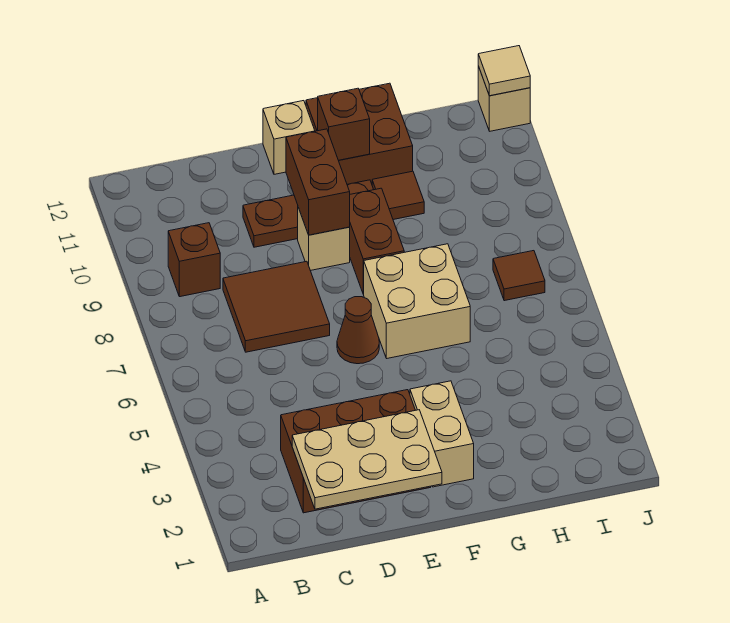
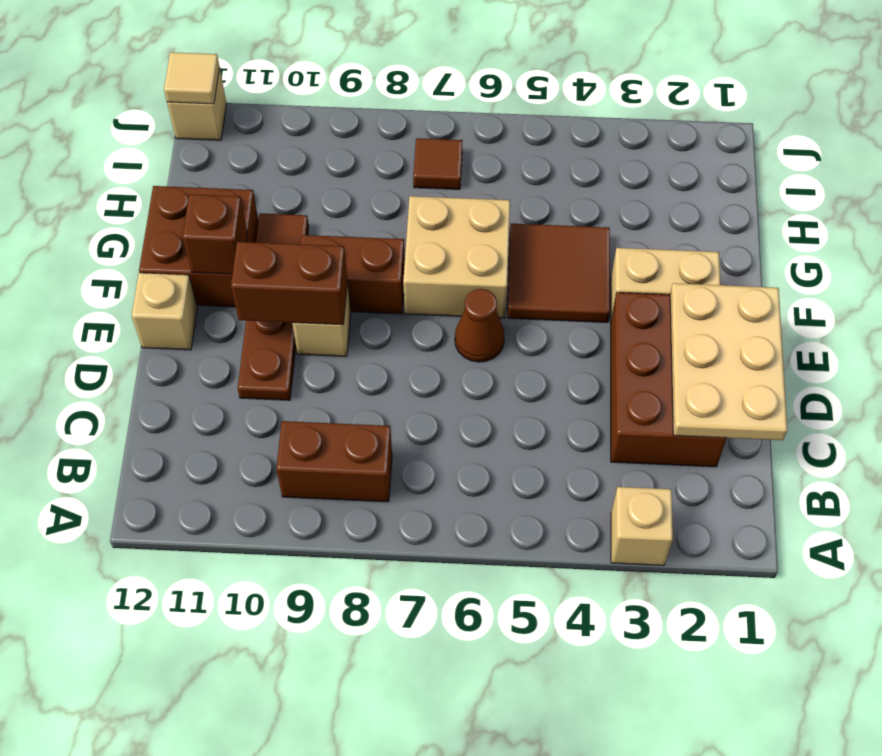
none -> tan 1x1 brick [611,487,673,565]
brown 1x1 brick [168,223,220,297] -> brown 1x2 brick [276,421,392,502]
brown 2x2 tile [223,261,330,352] -> brown 2x2 tile moved to [507,224,610,322]

